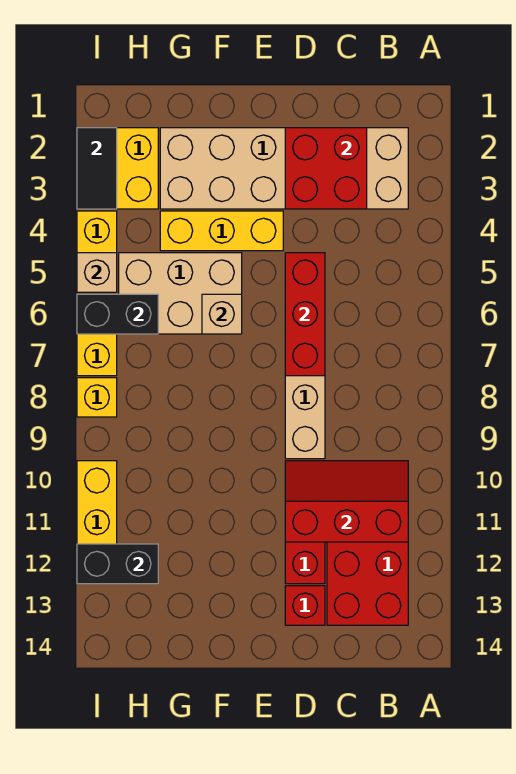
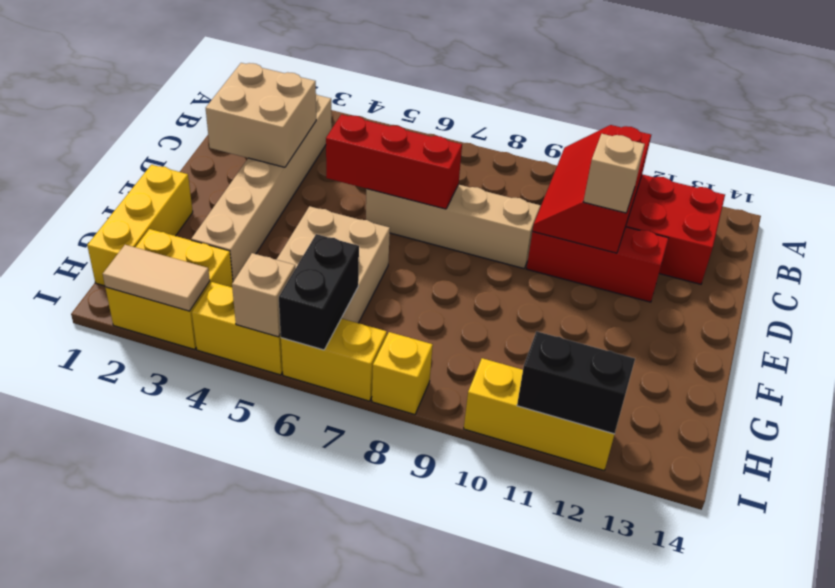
tan 2x6 brick [160,128,408,209] -> tan 1x6 brick [191,94,332,282]
red 2x2 brick [285,128,367,209] -> tan 2x2 brick [206,63,316,167]
red 1x1 brick [285,586,325,625] -> none
yellow 1x3 brick [160,211,283,251] -> yellow 1x3 brick moved to [87,165,193,286]
tan 1x1 brick [202,294,242,334] -> tan 1x1 brick moved to [583,134,645,213]
black 1x2 brick [77,544,158,584] -> black 1x2 brick turned to [517,331,635,434]
black 1x2 tile [77,128,117,209] -> tan 1x2 tile [103,245,210,311]

